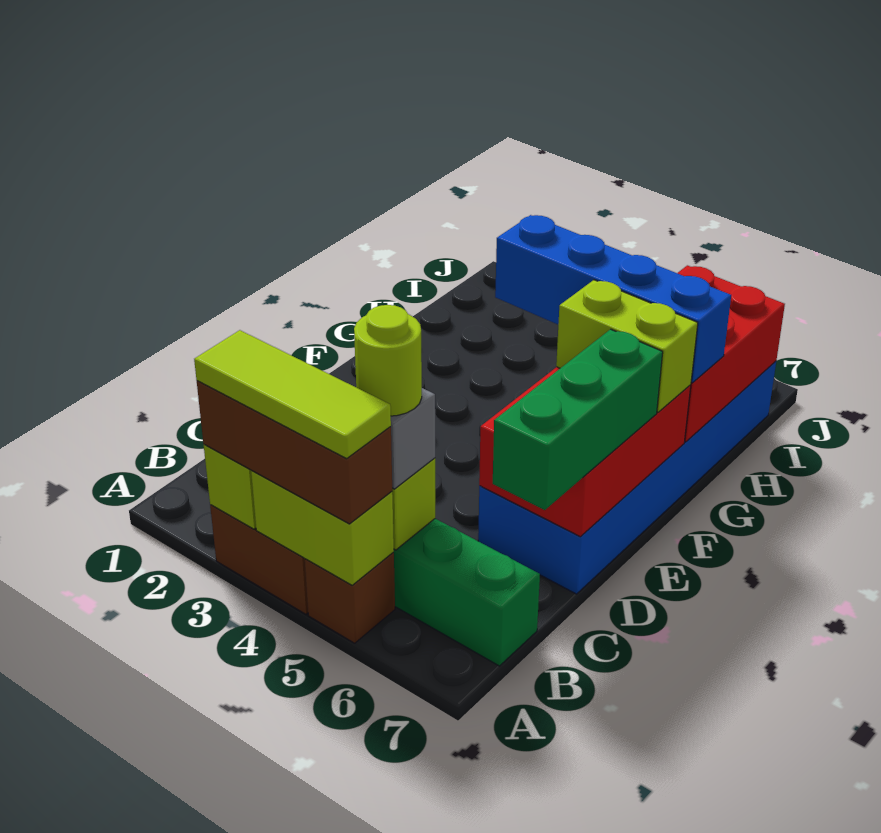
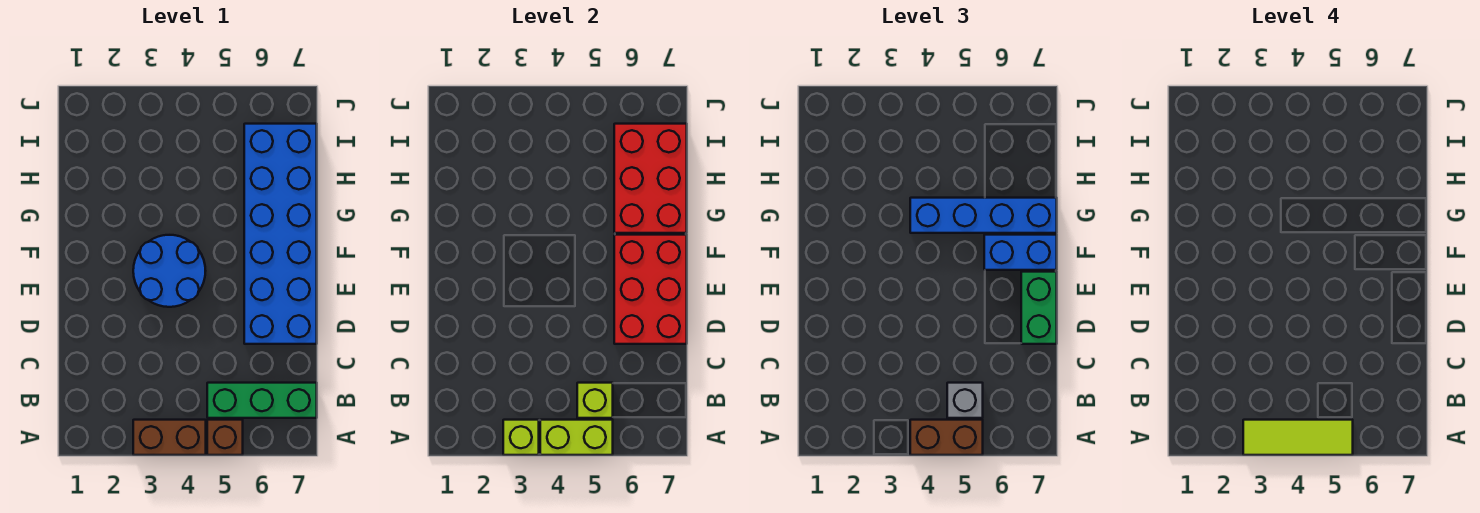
brown 1x3 brick [197,381,392,524] -> brown 1x2 brick [910,420,983,455]
lime 1x1 round brick [354,305,422,416] -> none
green 1x3 brick [493,329,663,510] -> green 1x2 brick [1021,272,1057,344]
none -> blue 2x2 round brick [133,235,205,307]
lime 1x2 brick [556,280,698,412] -> blue 1x2 brick [984,235,1057,270]

